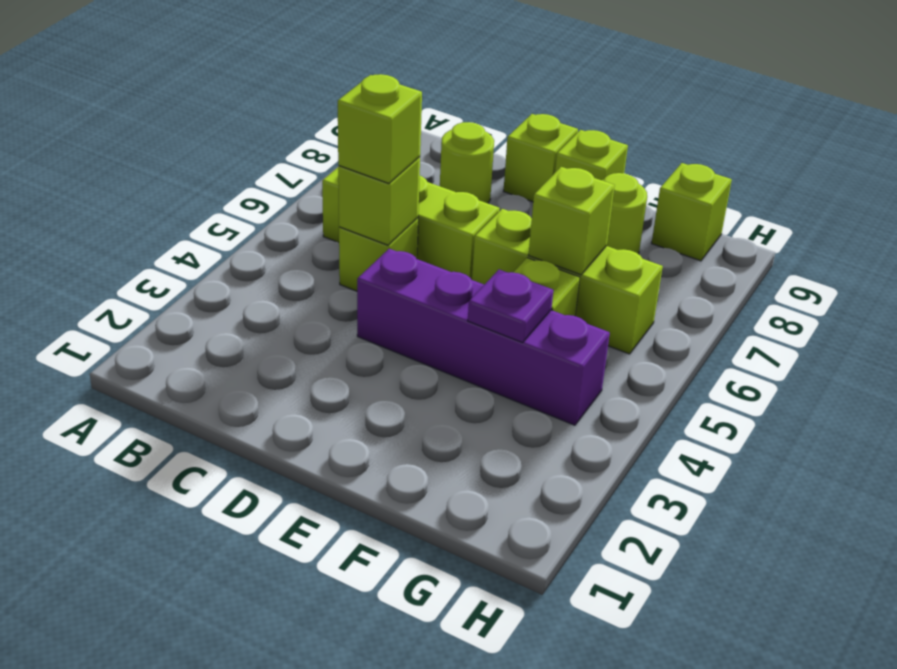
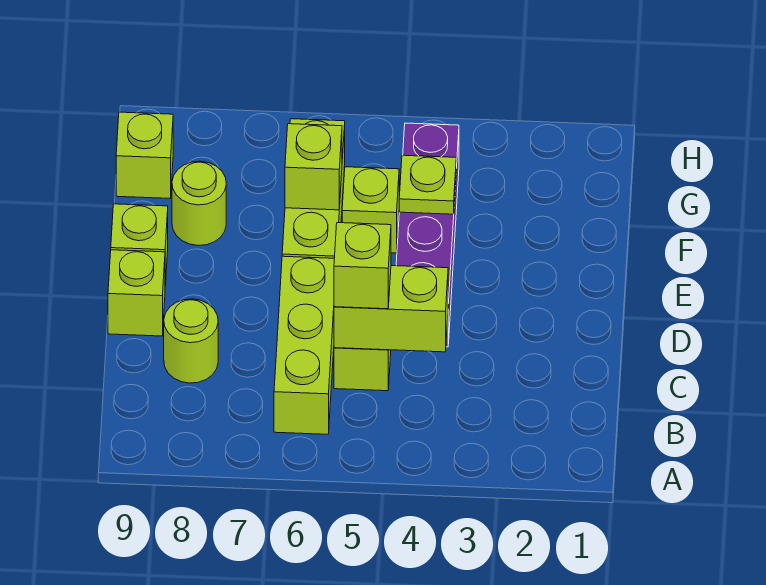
lime 1x1 brick [338,157,420,245] -> lime 1x2 brick [334,266,448,352]
purple 1x1 plate [468,269,553,343] -> lime 1x1 plate [399,155,456,214]

